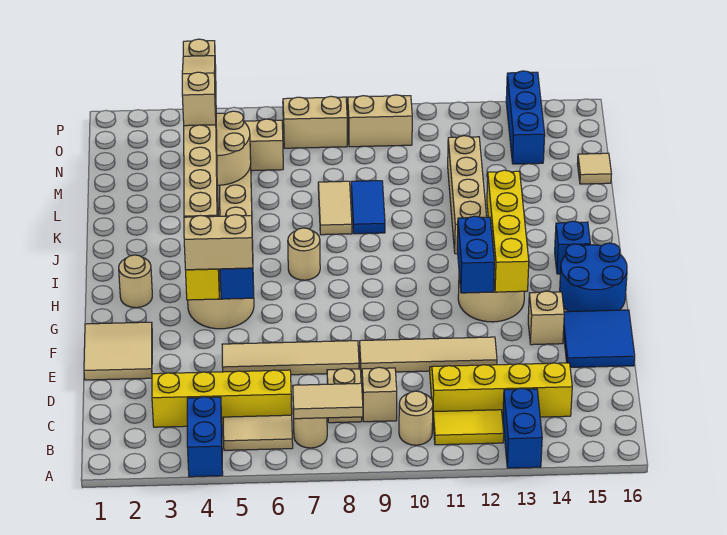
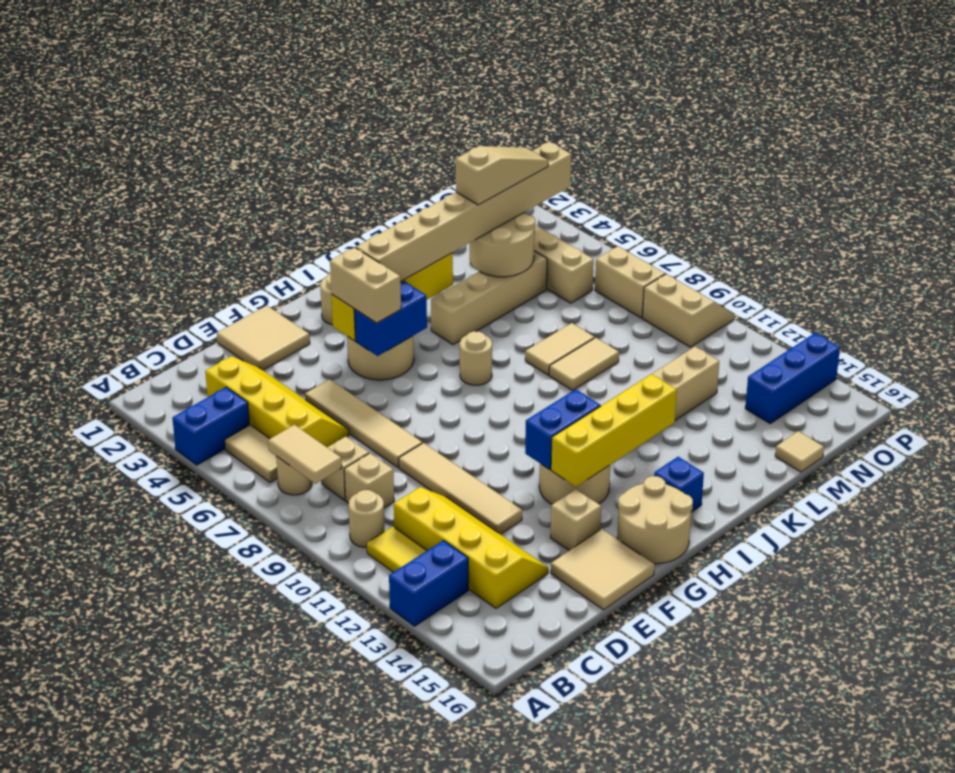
blue 2x2 tile [563,310,635,367] -> tan 2x2 tile [551,529,655,610]
blue 2x2 round brick [560,243,627,312] -> tan 2x2 round brick [617,476,693,564]
blue 1x2 tile [351,181,385,234] -> tan 1x2 tile [549,338,619,391]

